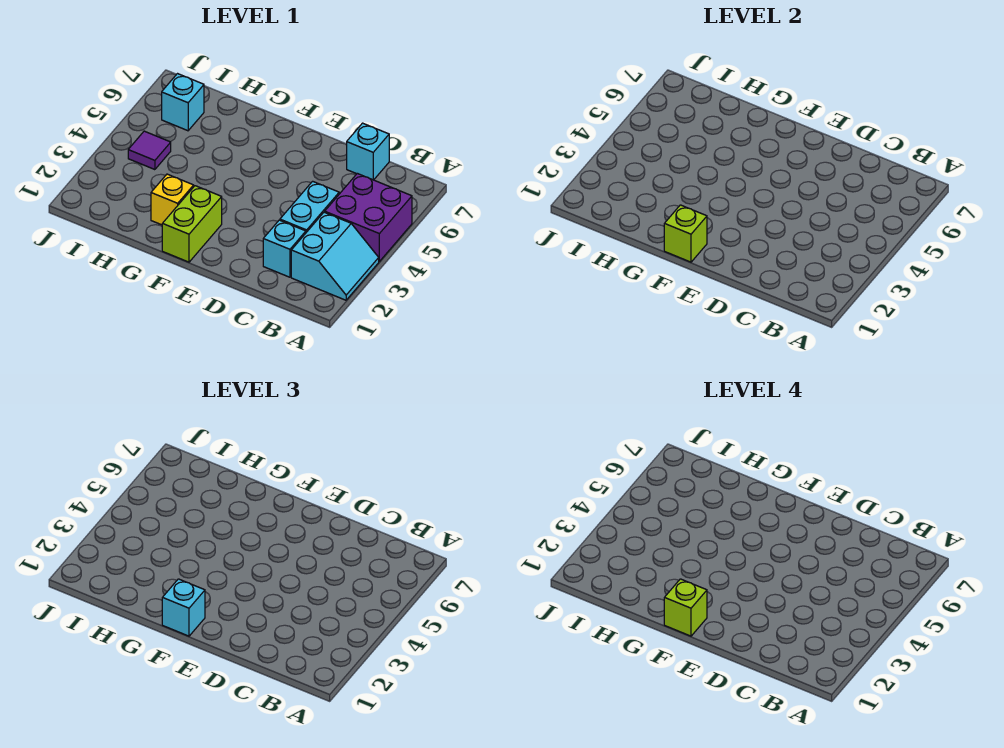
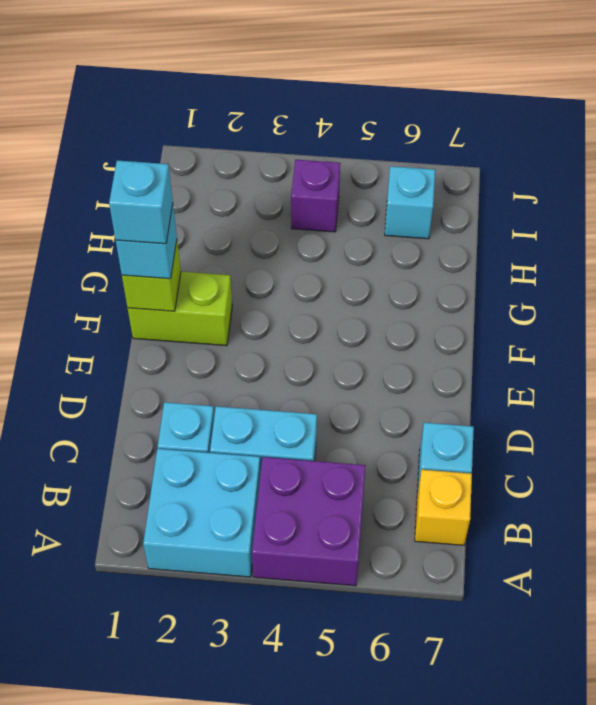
cyan 2x2 slope [291,212,379,300] -> cyan 2x2 brick [143,449,261,577]
lime 1x1 brick [664,579,707,636] -> cyan 1x1 brick [109,160,173,244]
yellow 1x1 brick [151,174,194,225] -> yellow 1x1 brick moved to [415,470,472,545]
purple 1x1 tile [128,131,171,170] -> purple 1x1 brick [291,160,340,232]

